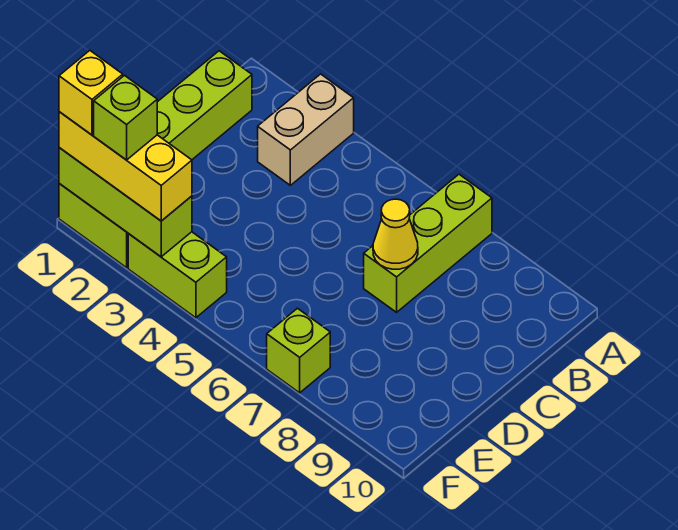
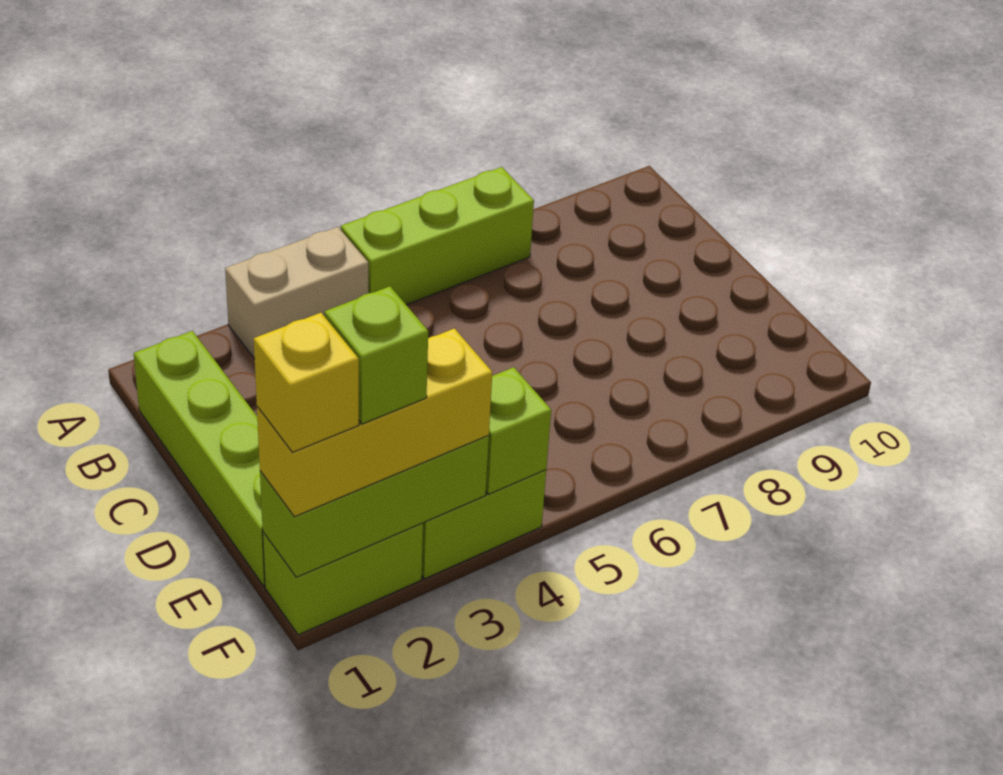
tan 1x2 brick [258,74,354,185] -> tan 1x2 brick turned to [225,227,368,359]
lime 1x3 brick [364,174,492,312] -> lime 1x3 brick turned to [341,167,534,305]
yellow 1x1 cone [373,199,418,269] -> none
lime 1x1 brick [267,308,330,393] -> lime 1x1 brick moved to [486,367,551,494]

